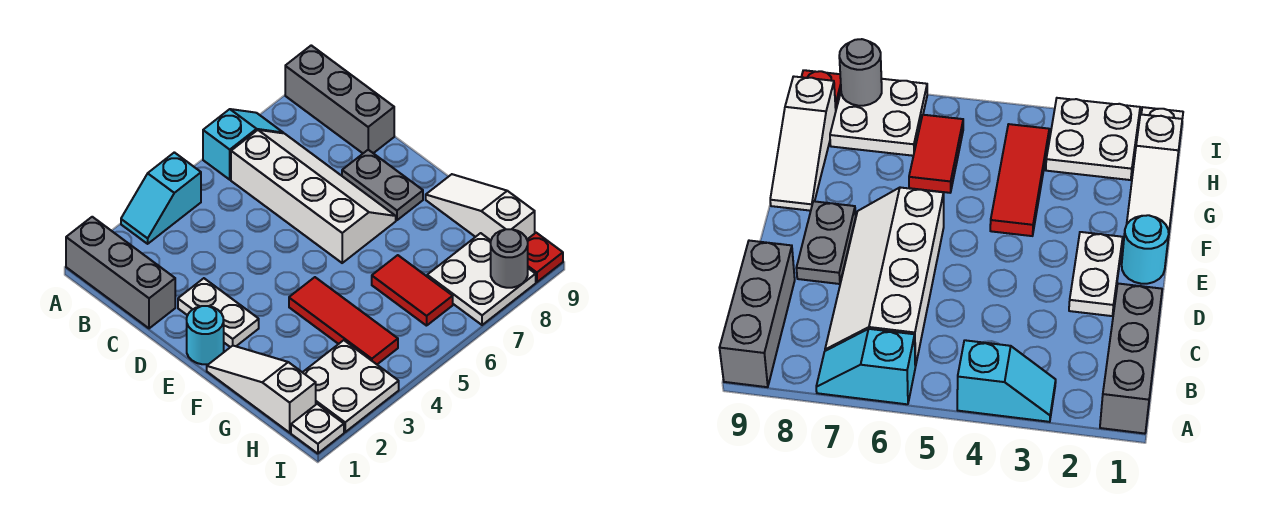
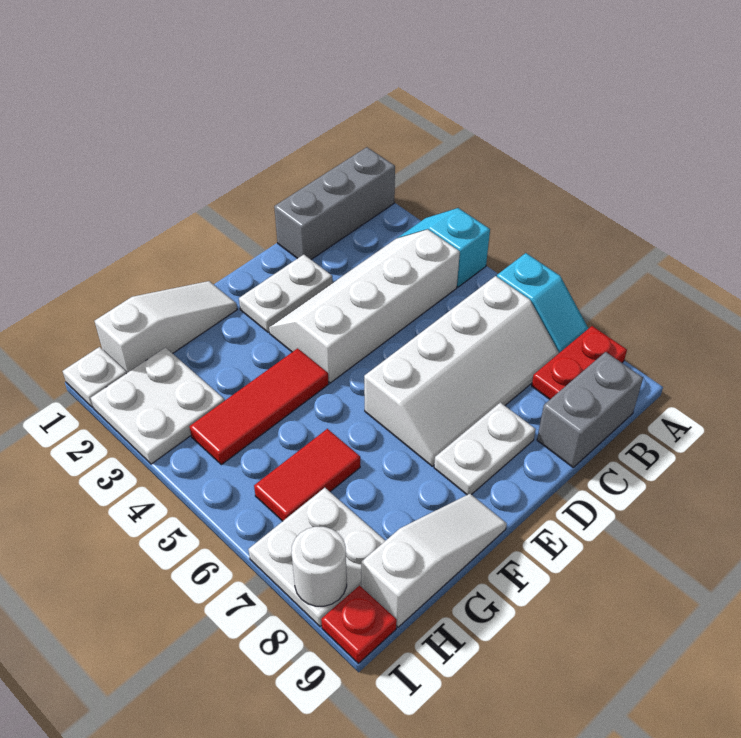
none -> red 1x2 plate [532,326,627,399]
grey 1x3 brick [285,45,394,153] -> grey 1x2 brick [537,352,643,467]
none -> white 2x4 slope [269,229,460,383]
grey 1x2 plate [342,150,423,220] -> white 1x2 plate [434,402,536,495]
cyan 1x1 round brick [187,306,224,364] -> none
grey 1x1 round brick [491,229,528,288] -> white 1x1 round brick [291,527,347,606]

